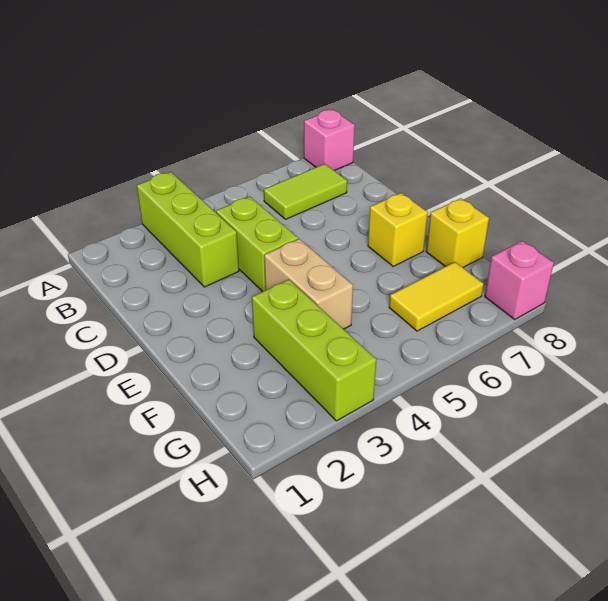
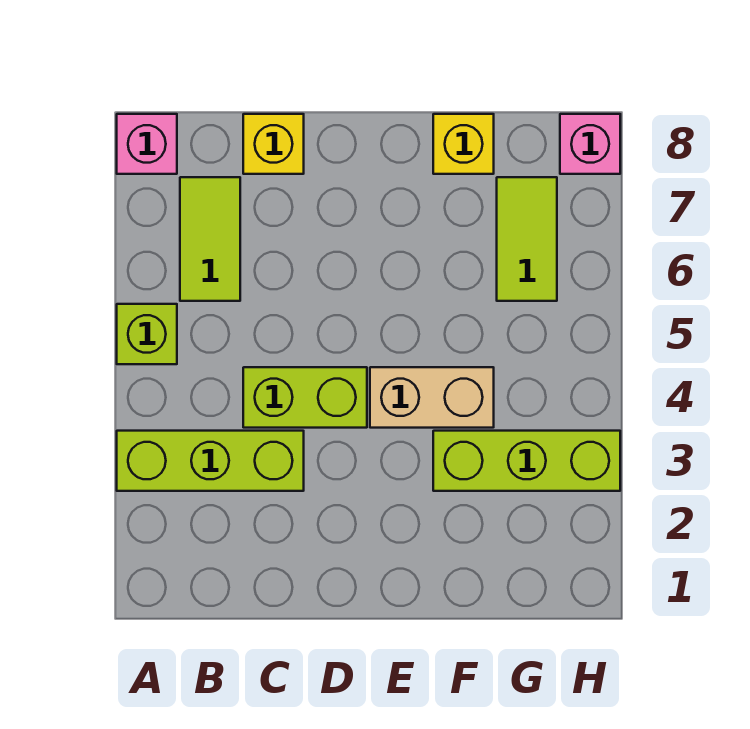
none -> lime 1x1 brick [117,304,177,364]
yellow 1x1 brick [368,193,428,266] -> yellow 1x1 brick moved to [243,114,304,174]
yellow 1x2 tile [389,262,484,331] -> lime 1x2 tile [497,177,557,301]

